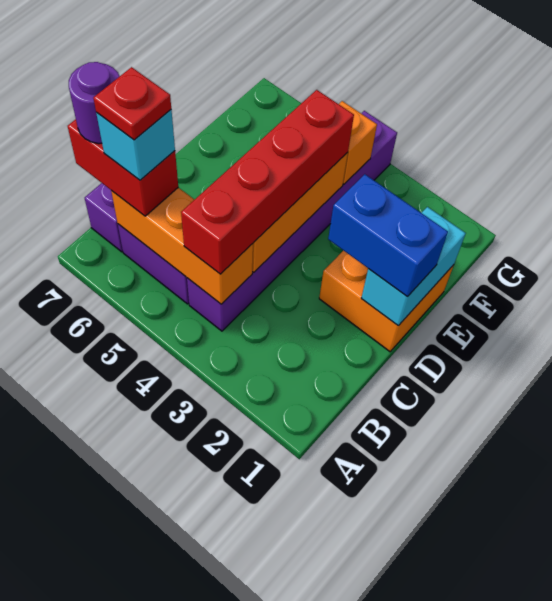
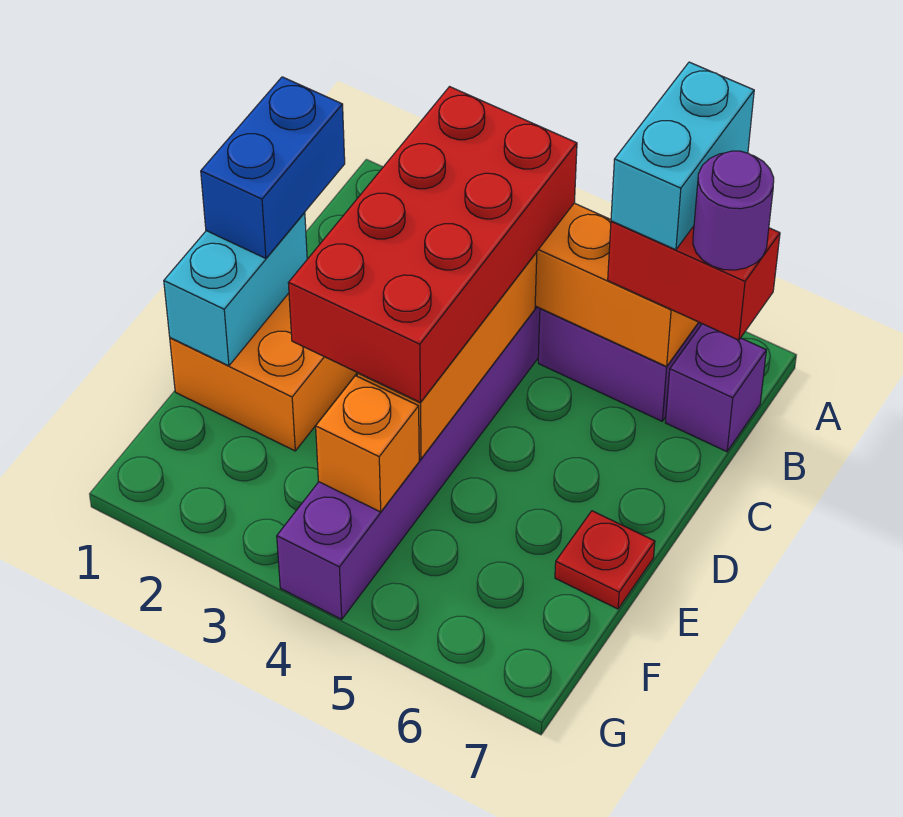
red 1x4 brick [181,90,354,274] -> red 2x4 brick [288,87,577,402]
cyan 1x1 brick [96,110,175,180] -> cyan 1x2 brick [611,62,754,250]
red 1x1 plate [93,67,171,140] -> red 1x1 plate moved to [555,511,655,609]
blue 1x2 brick [328,174,448,297] -> blue 1x2 brick turned to [201,77,345,258]

